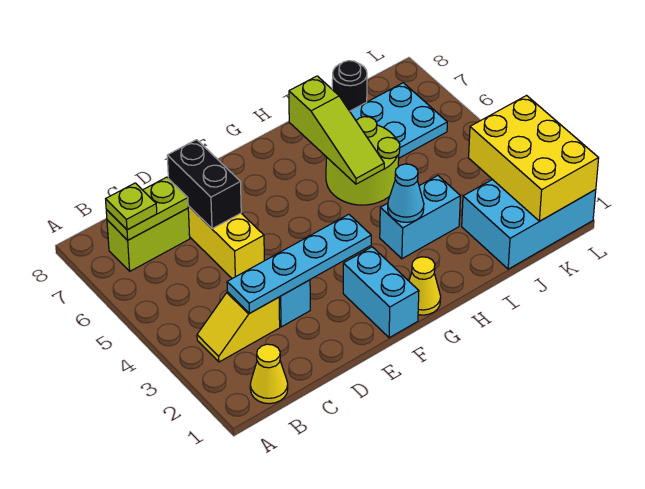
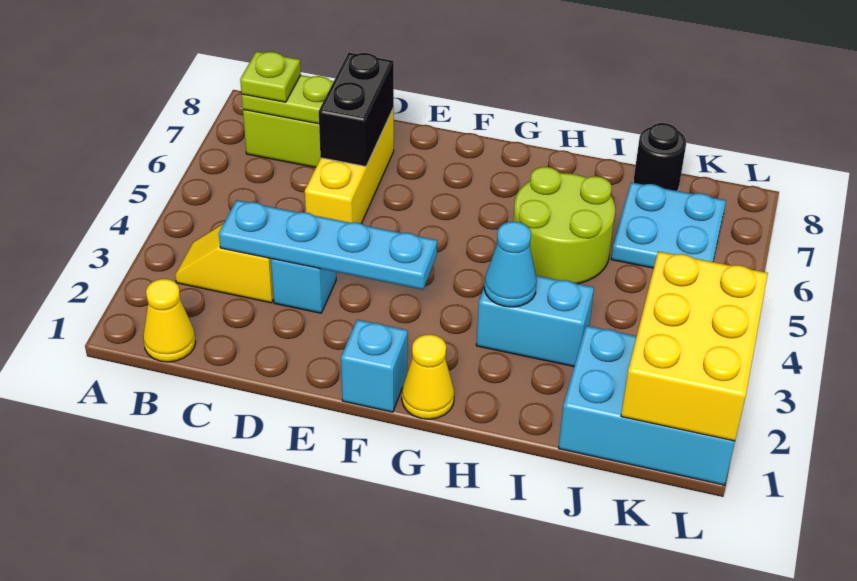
cyan 1x2 brick [343,247,419,338] -> cyan 1x1 brick [341,320,408,412]
lime 1x3 slope [289,76,384,184] -> none

